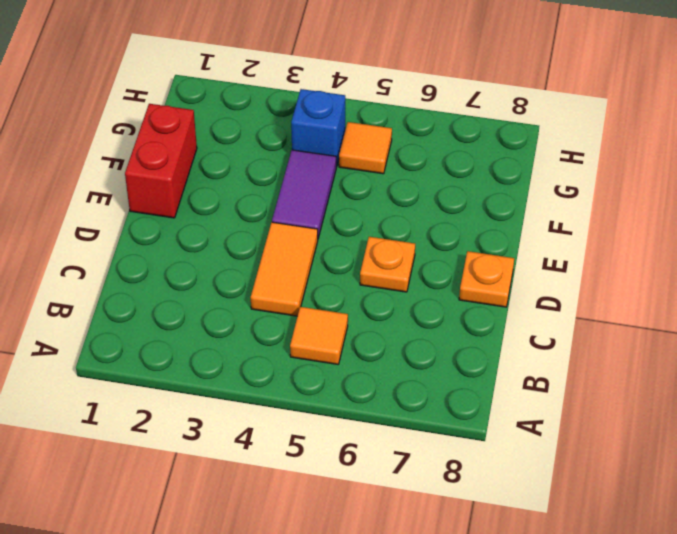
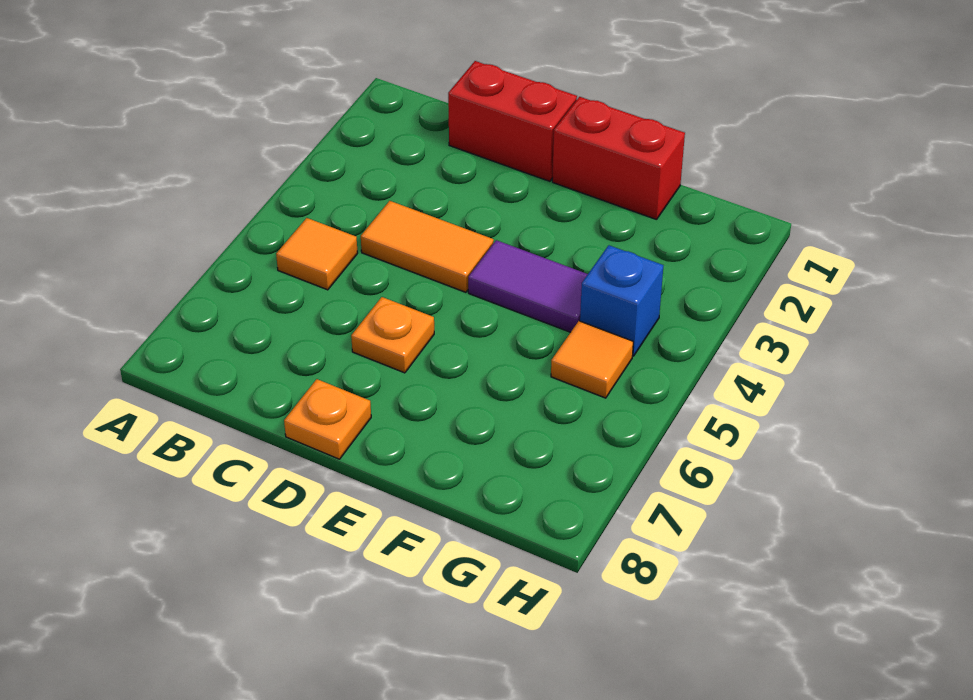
none -> red 1x2 brick [448,61,577,181]

